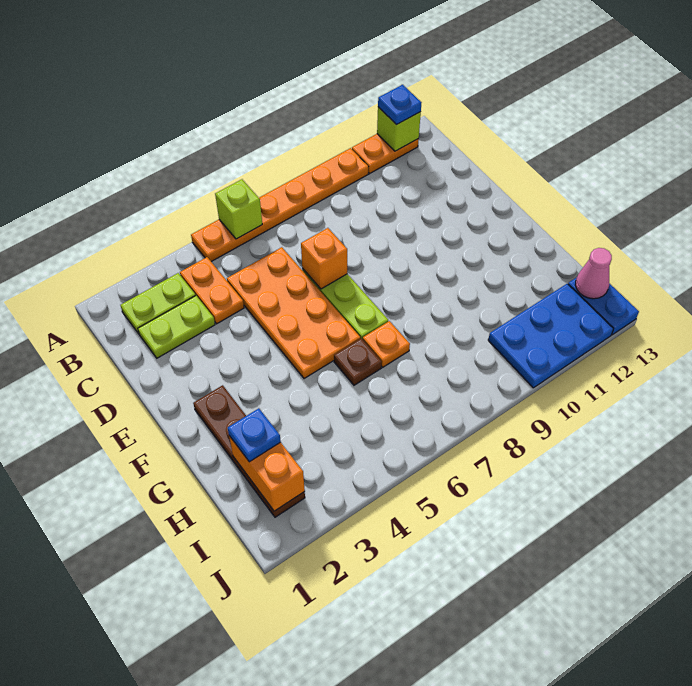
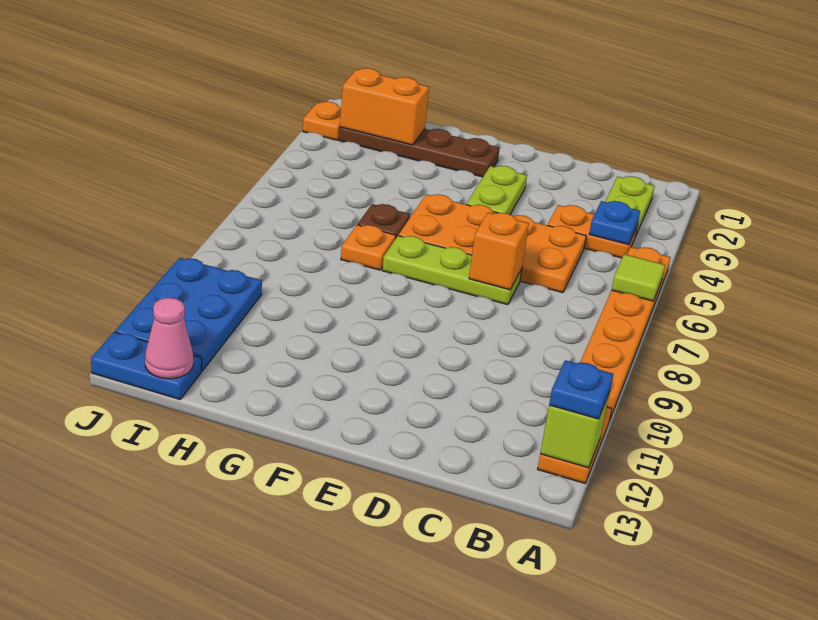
lime 1x1 brick [215,179,262,239] -> lime 1x1 tile [612,254,665,301]
lime 1x2 plate [138,296,215,358] -> lime 1x2 plate moved to [466,166,527,214]
blue 1x1 plate [228,408,281,462] -> blue 1x1 plate moved to [589,201,640,245]
none -> orange 1x1 plate [303,102,341,140]

